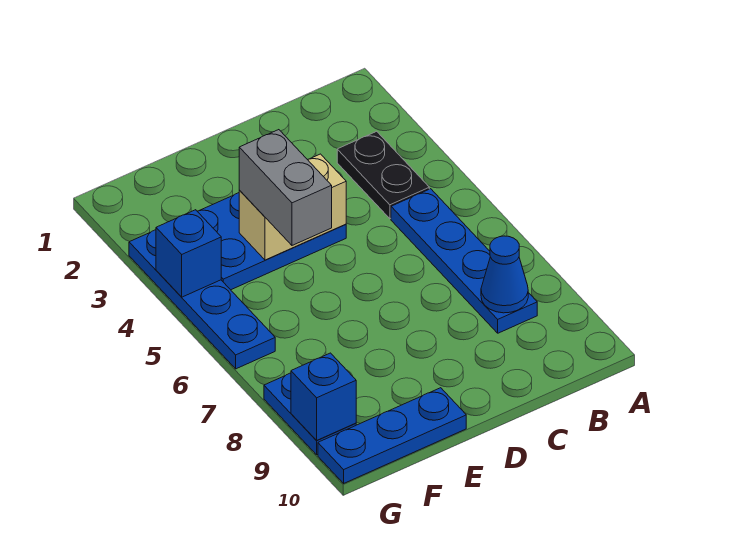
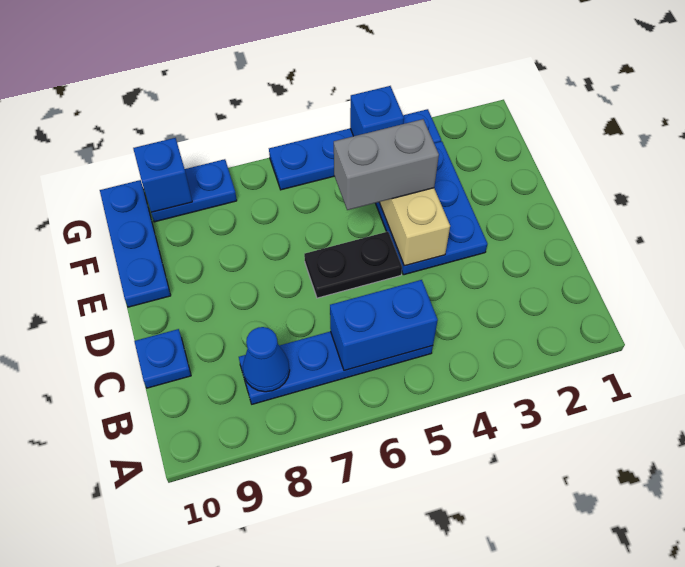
black 1x2 plate [337,131,429,219] -> black 1x2 plate moved to [304,232,402,298]
none -> blue 1x2 brick [330,280,438,371]
none -> blue 1x1 plate [134,329,191,388]

